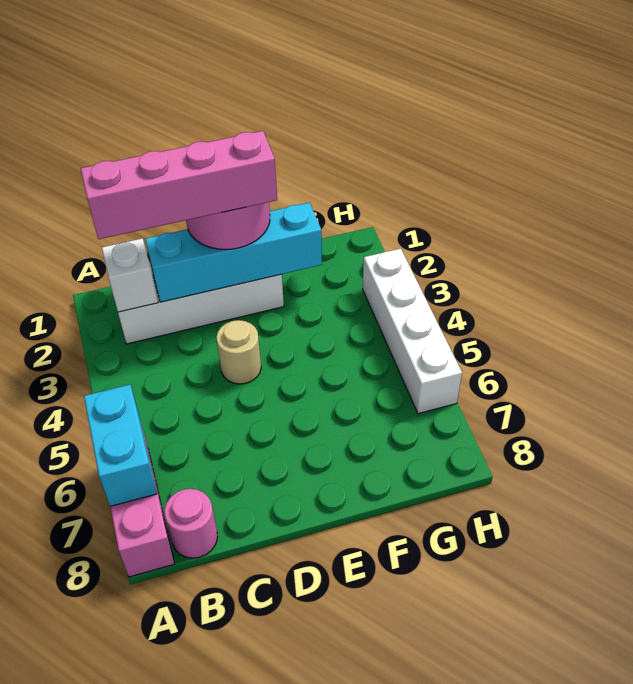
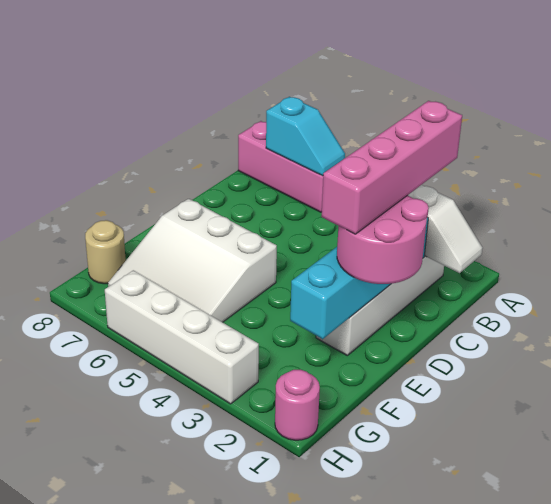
cyan 1x2 brick [84,385,157,506] -> cyan 1x2 slope [266,97,345,176]
pink 1x1 round brick [164,489,218,558] -> pink 1x1 round brick moved to [275,370,320,440]
tan 1x1 round brick [216,320,261,384] -> tan 1x1 round brick moved to [85,220,126,284]
none -> white 3x3 slope [108,199,277,322]

